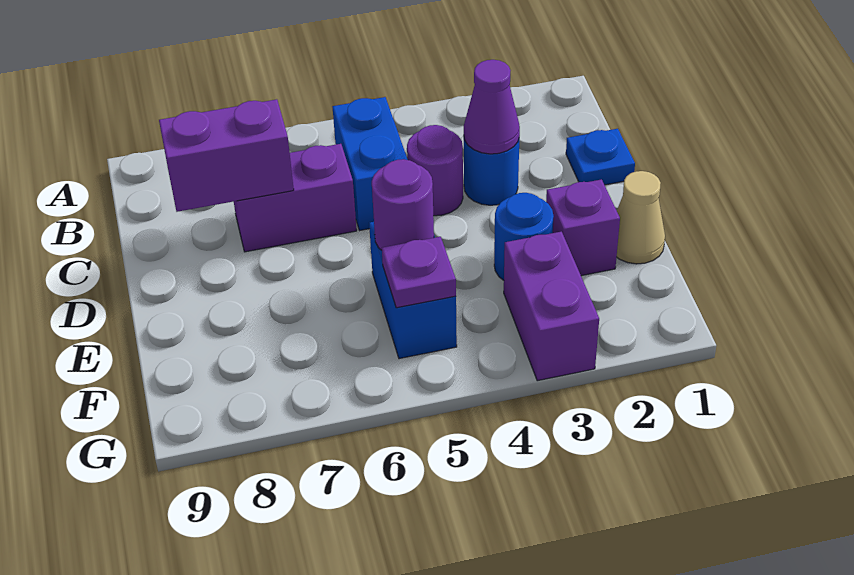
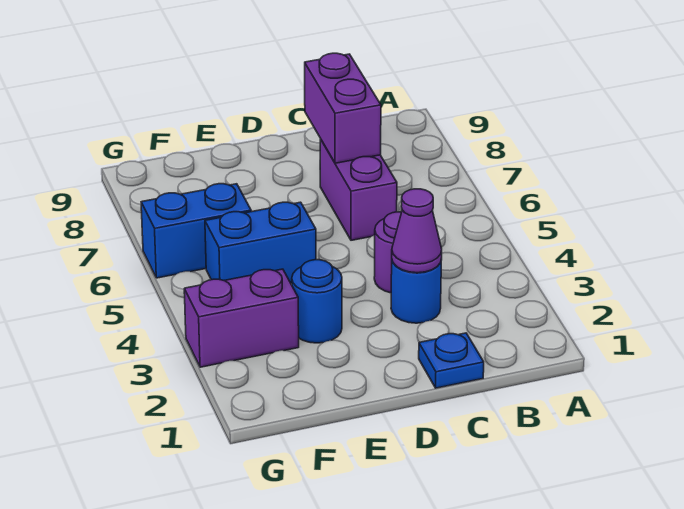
blue 1x2 brick [332,97,408,230] -> blue 1x2 brick moved to [141,184,251,278]
tan 1x1 cone [617,171,665,264] -> none
purple 1x1 brick [546,179,620,276] -> none
purple 1x1 round brick [372,159,434,250] -> none
purple 1x1 plate [382,237,456,308] -> none

